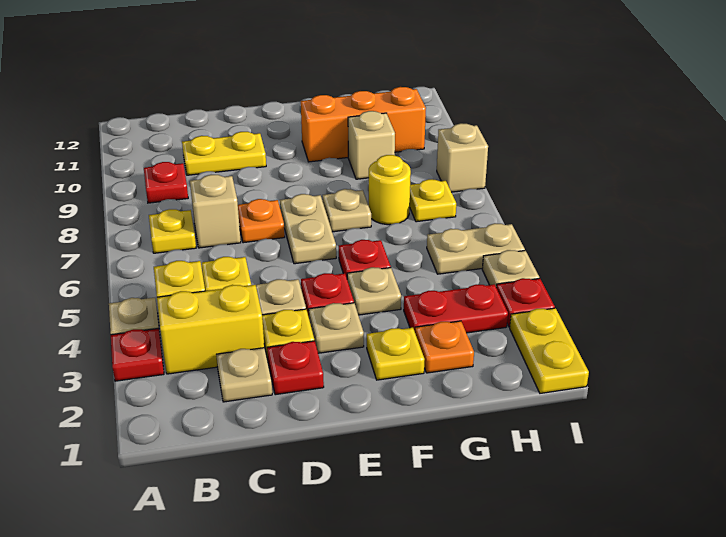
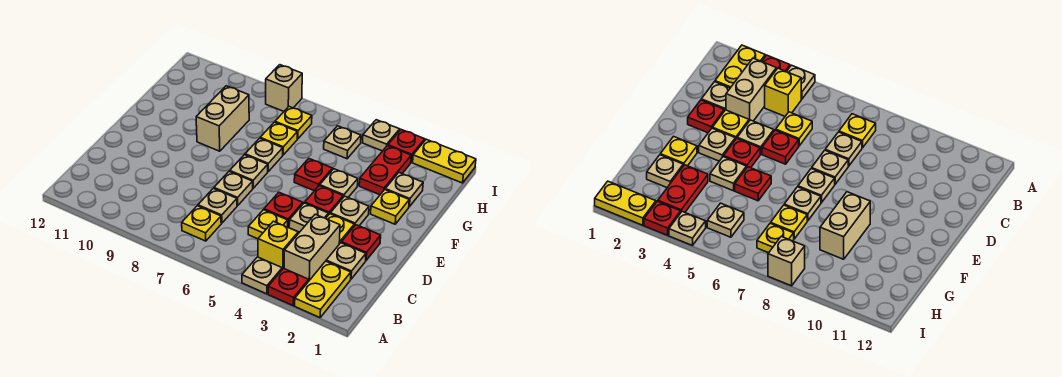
yellow 1x2 brick [157,285,264,374] -> tan 1x2 brick [284,214,340,280]
red 1x1 plate [144,162,188,203] -> red 1x1 plate moved to [264,192,303,227]
tan 1x1 brick [190,175,241,248] -> tan 1x1 plate [198,188,237,223]
yellow 1x2 plate [182,132,266,175] -> yellow 1x2 plate moved to [295,261,351,318]
orange 1x1 plate [238,199,285,243] -> tan 1x1 plate [214,171,253,206]
tan 1x2 plate [280,194,336,264] -> tan 1x1 plate [230,155,268,188]
orange 1x3 brick [301,87,426,162] -> none
orange 1x1 plate [415,321,474,373] -> tan 1x1 plate [385,173,423,207]
yellow 1x1 round brick [369,155,411,225] -> yellow 1x1 plate [260,122,297,155]
tan 1x1 brick [348,111,395,179] -> tan 1x2 brick [196,86,249,151]
tan 1x2 plate [427,223,525,274] -> tan 1x1 plate [324,126,361,159]

